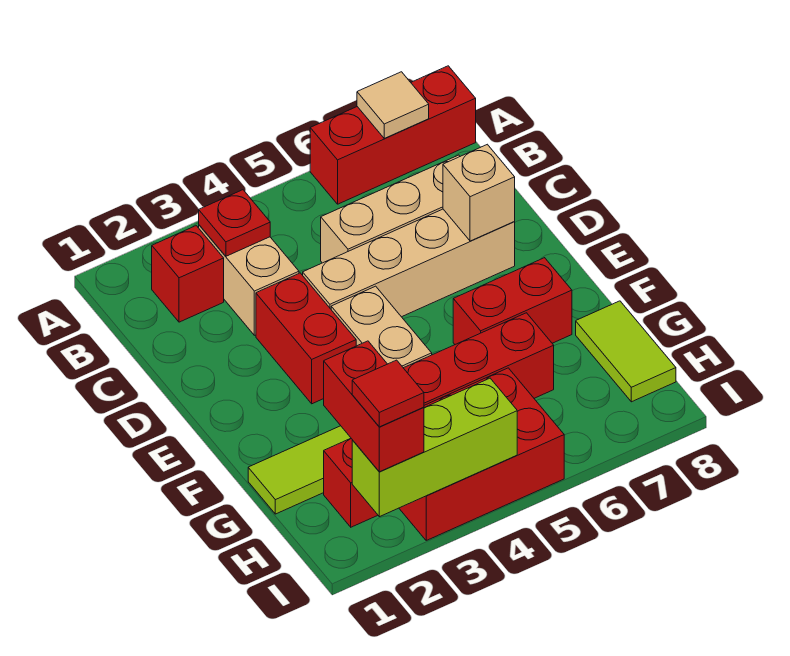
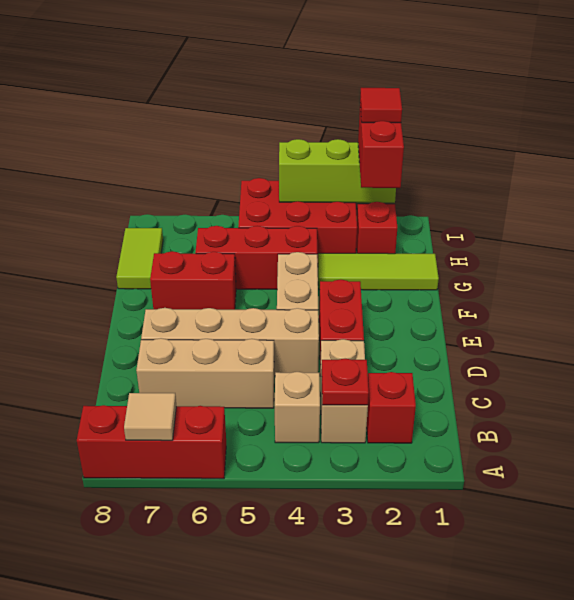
tan 1x1 brick [443,144,515,241] -> tan 1x1 brick moved to [275,372,320,443]

